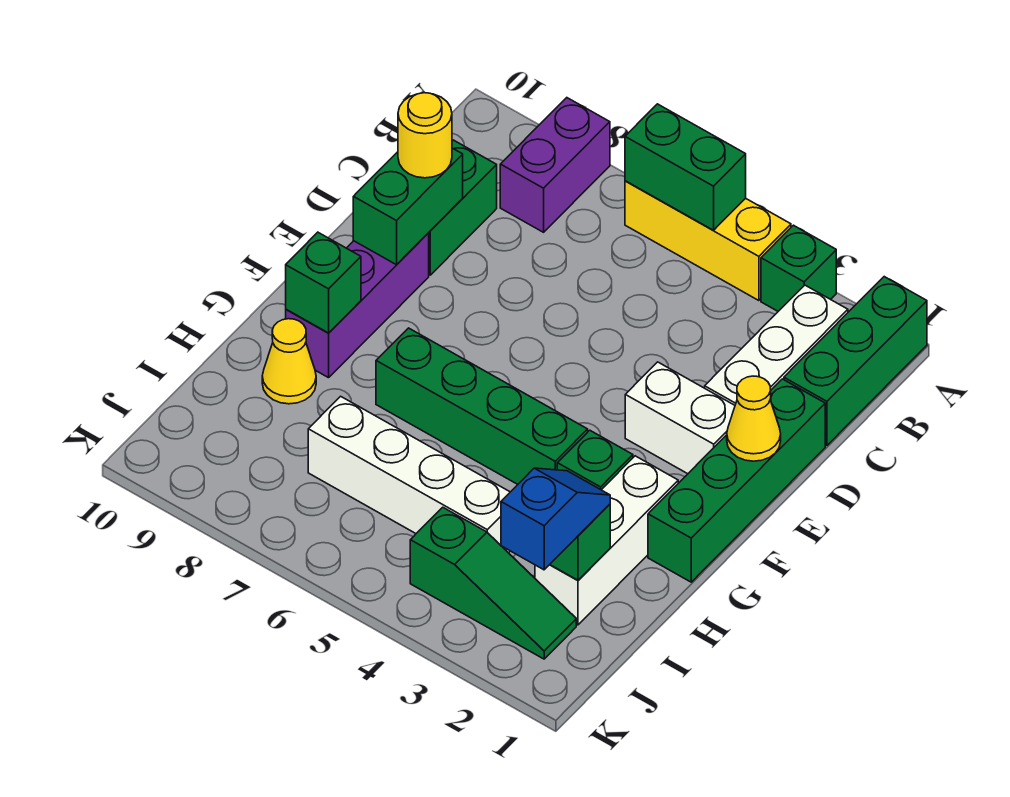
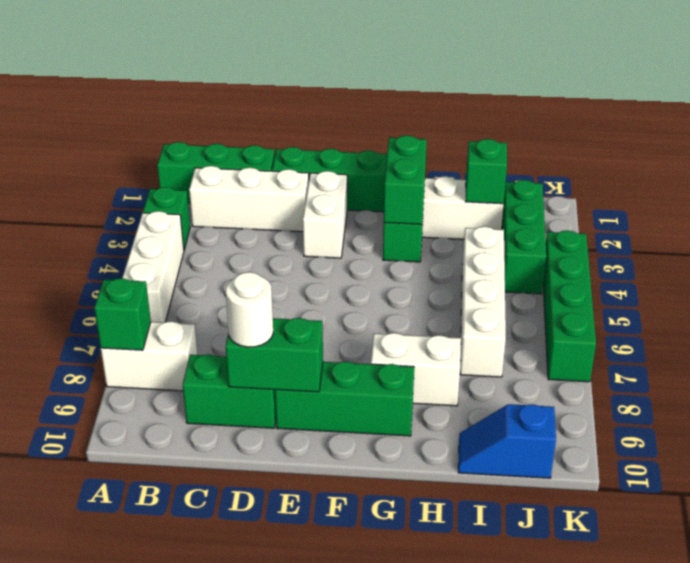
yellow 1x3 brick [625,181,791,301] -> white 1x3 brick [122,211,184,323]
green 1x2 brick [625,104,746,230] -> green 1x2 brick moved to [384,135,427,224]
purple 1x2 brick [500,98,610,232] -> white 1x2 brick [101,321,198,391]
yellow 1x1 round brick [398,93,452,178] -> white 1x1 round brick [226,272,273,347]
yellow 1x1 cone [727,376,781,461] -> none
purple 1x3 brick [286,233,429,378] -> green 1x3 brick [275,362,414,436]
green 1x4 brick [376,328,588,484] -> green 1x4 brick moved to [543,230,596,382]
none -> white 1x2 brick [371,333,461,406]
green 1x1 brick [286,232,361,333] -> green 1x1 brick moved to [94,278,151,350]
yellow 1x1 cone [262,319,316,404] -> none
blue 1x2 slope [501,468,610,570] -> blue 1x2 slope moved to [458,404,556,478]
green 1x3 slope [410,507,576,659] -> green 1x3 brick [502,180,546,294]

